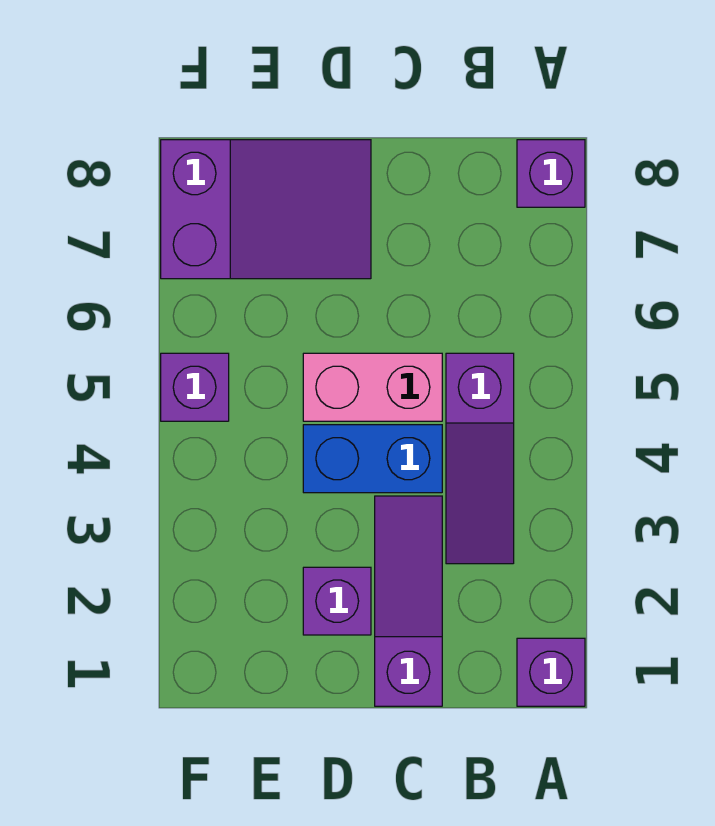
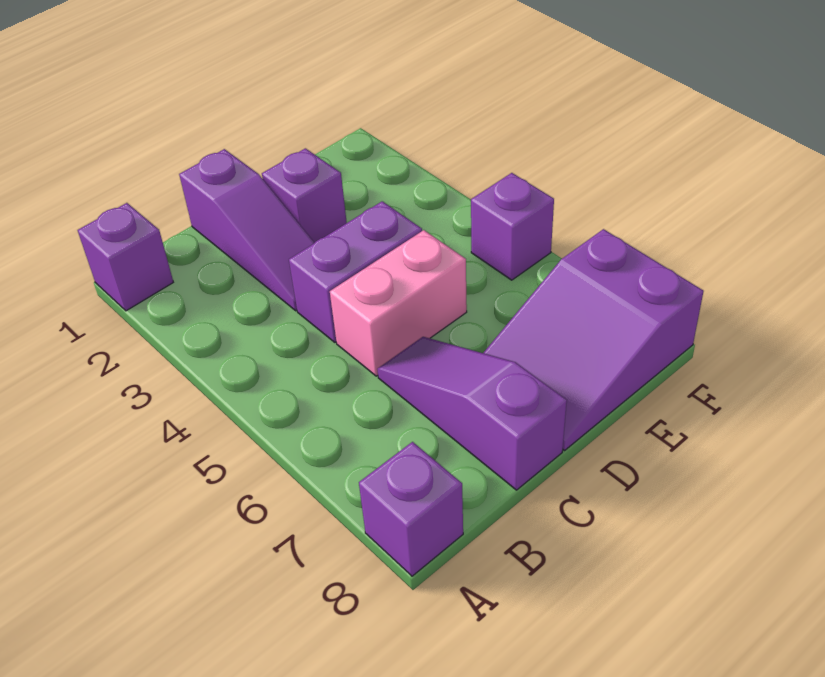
purple 1x3 slope [446,353,514,564] -> purple 1x3 slope moved to [377,337,567,490]
blue 1x2 brick [303,425,442,493] -> purple 1x2 brick [289,201,422,342]

